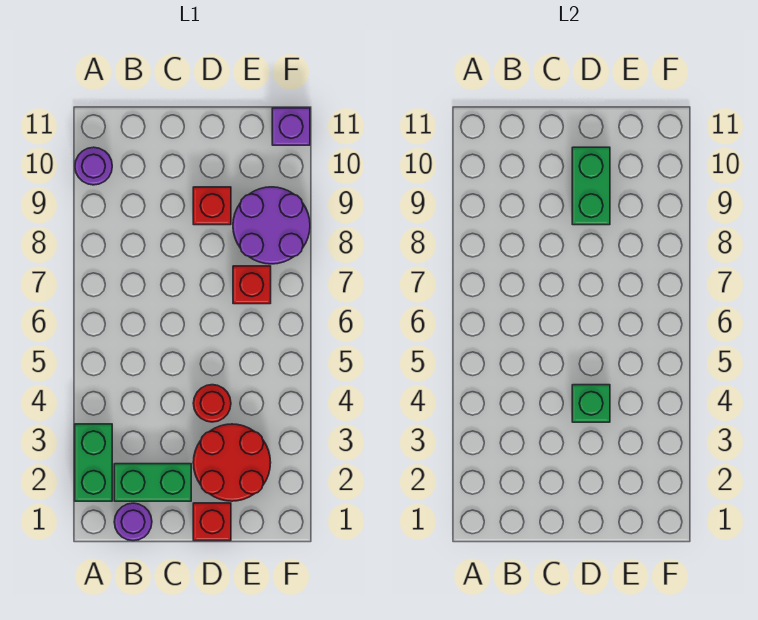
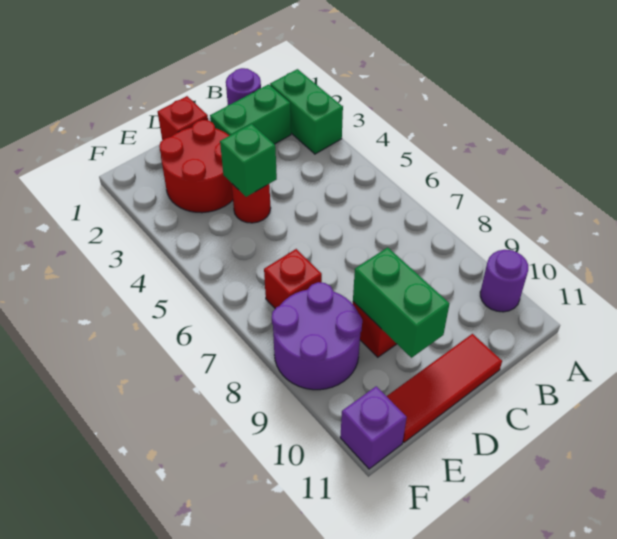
none -> red 1x3 tile [387,334,502,442]

